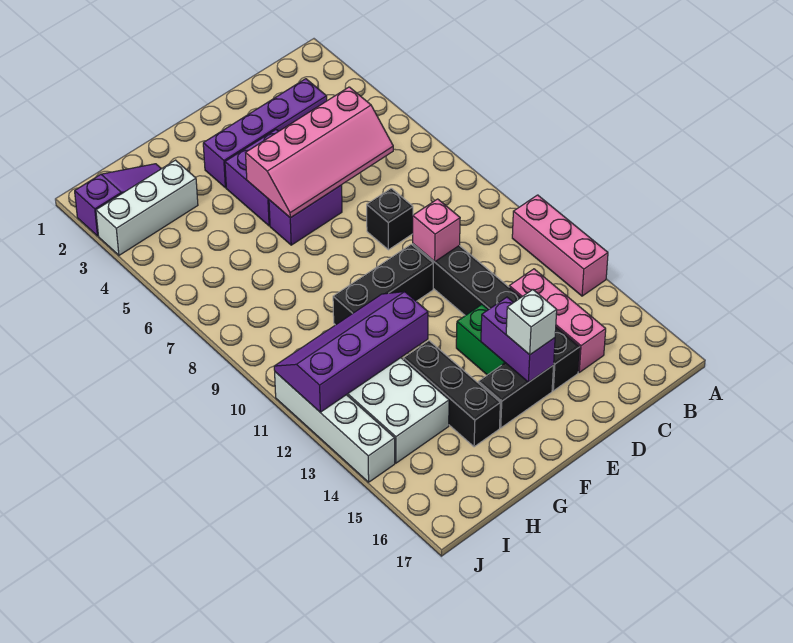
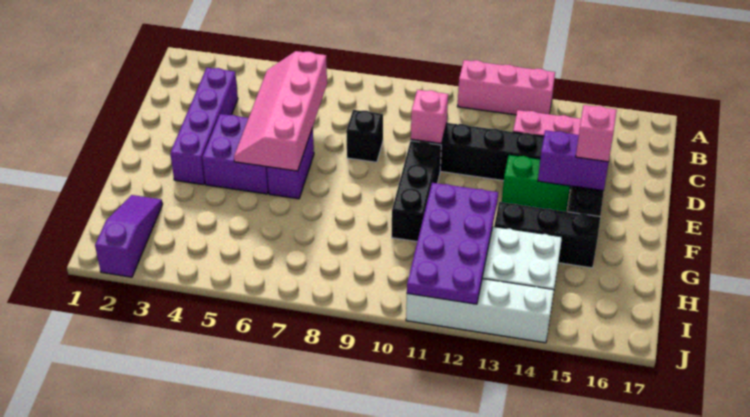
pink 2x4 slope [246,87,393,218] -> pink 2x4 slope turned to [234,51,327,171]
white 1x1 brick [506,290,557,355] -> pink 1x1 brick [576,105,616,162]
purple 2x4 slope [274,292,428,412] -> purple 2x4 plate [407,183,498,304]
white 1x3 brick [96,160,198,255] -> none

